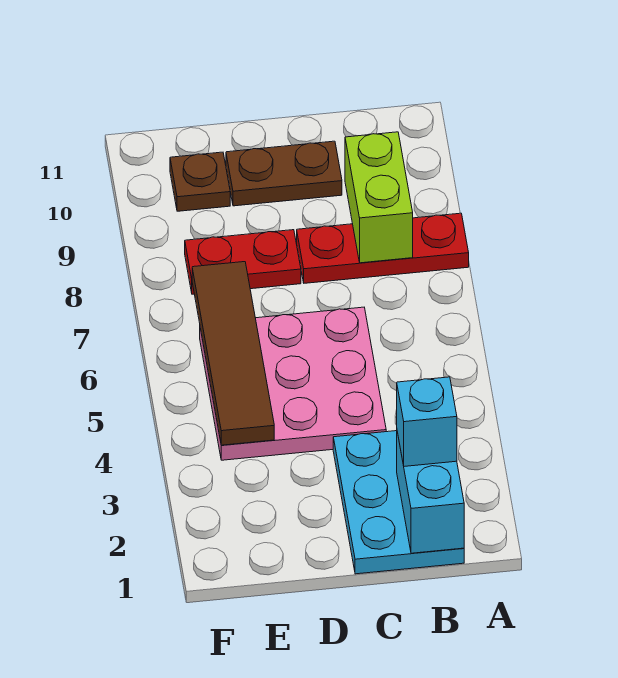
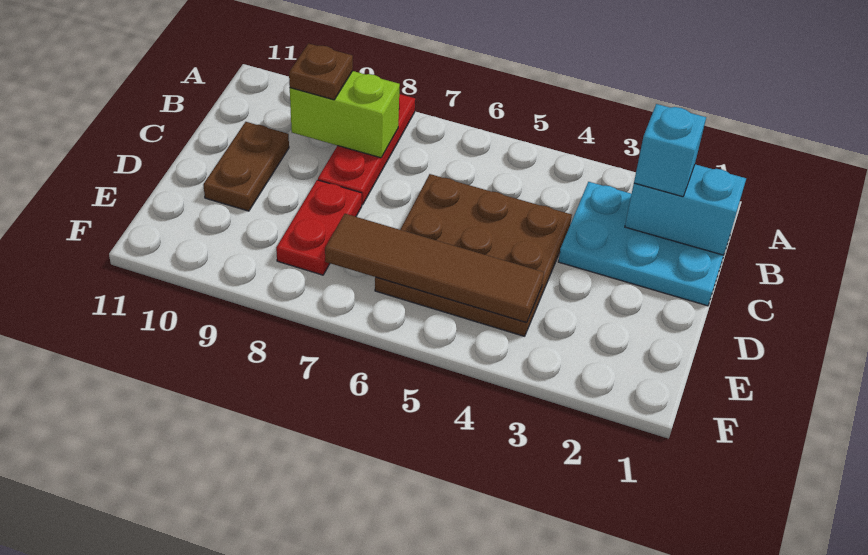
pink 3x3 plate [200,307,386,460] -> brown 3x3 plate [375,174,572,336]
brown 1x1 plate [170,152,230,211] -> brown 1x1 plate moved to [289,43,353,100]

